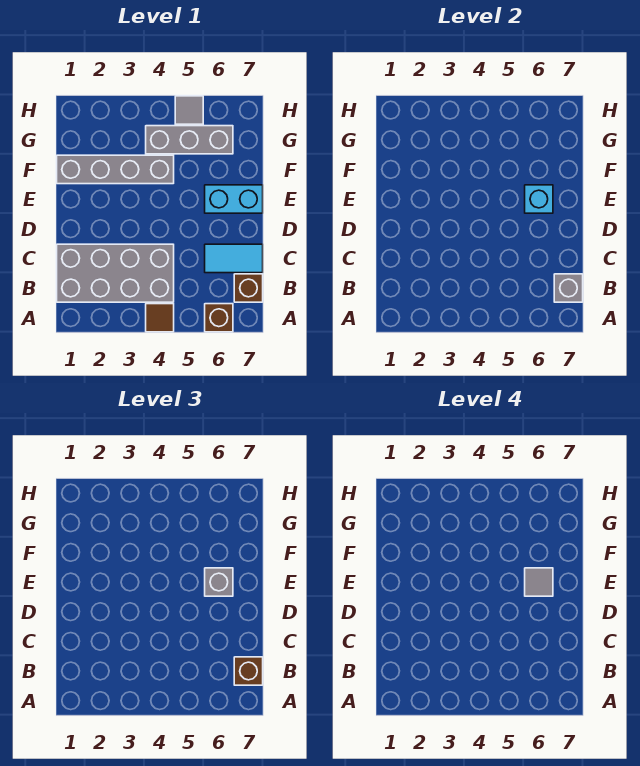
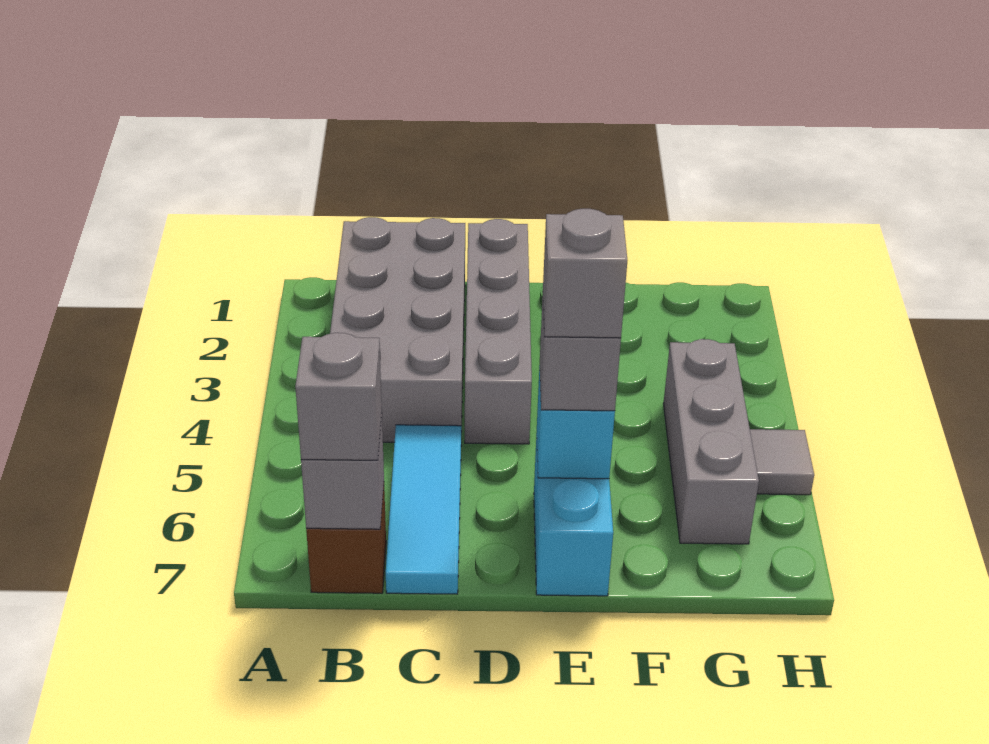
brown 1x1 tile [146,304,174,332] -> none
brown 1x1 brick [205,304,233,332] -> none
brown 1x1 brick [234,657,263,685] -> grey 1x1 brick [295,333,382,460]
cyan 1x2 tile [205,244,263,273] -> cyan 1x3 tile [386,425,461,594]
grey 1x1 tile [525,568,553,596] -> grey 1x1 brick [543,209,627,338]
grey 1x4 brick [57,155,174,184] -> grey 1x4 brick moved to [465,219,532,444]

